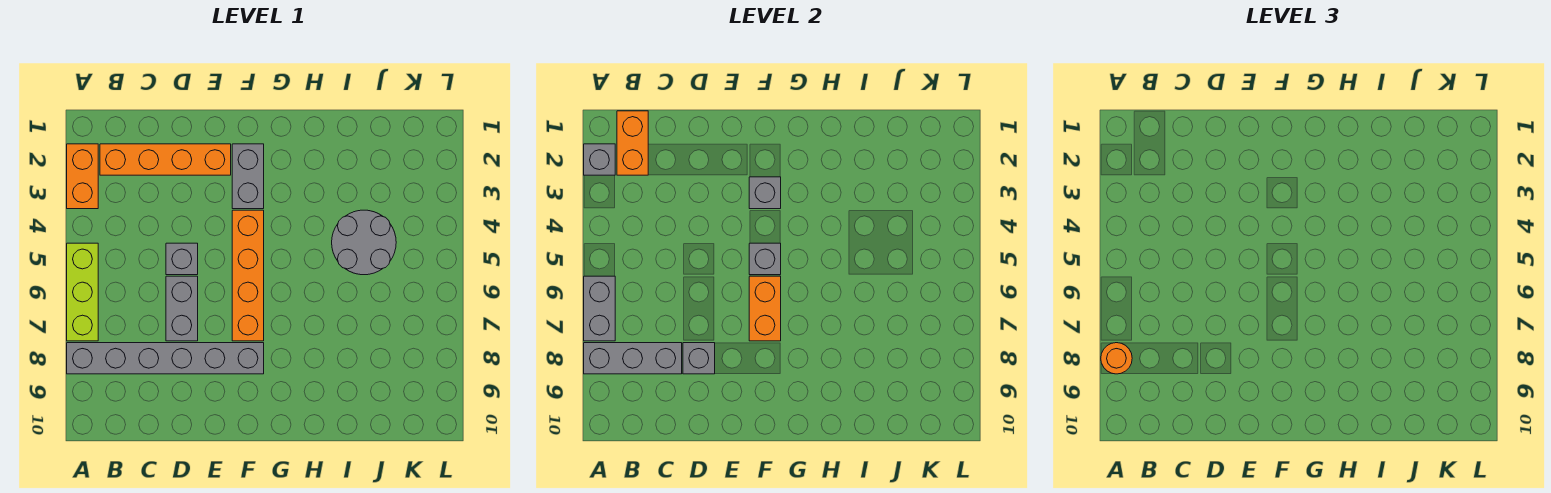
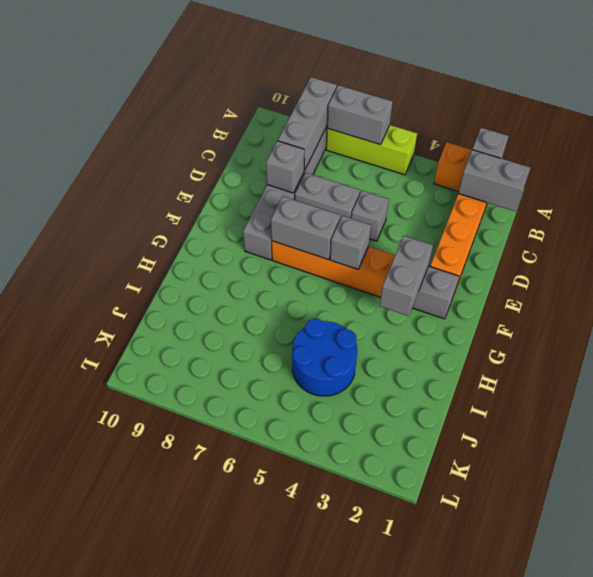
orange 1x1 round brick [1101,343,1132,374] -> none
orange 1x2 brick [617,111,648,175] -> grey 1x2 brick [458,150,530,211]
grey 1x1 brick [749,177,781,209] -> grey 1x2 brick [380,236,433,316]
orange 1x2 brick [749,276,781,341] -> grey 1x2 brick [271,196,341,260]
grey 2x2 round brick [332,210,396,275] -> blue 2x2 round brick [292,319,357,396]

